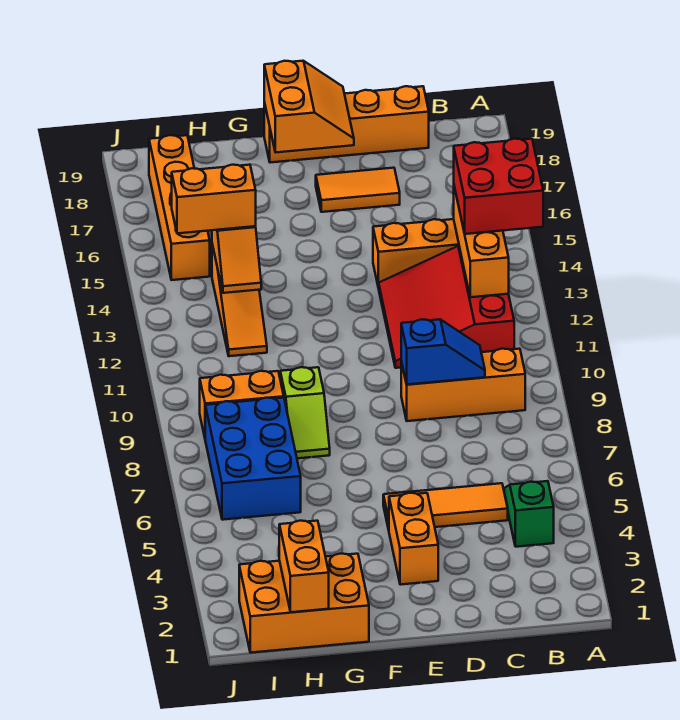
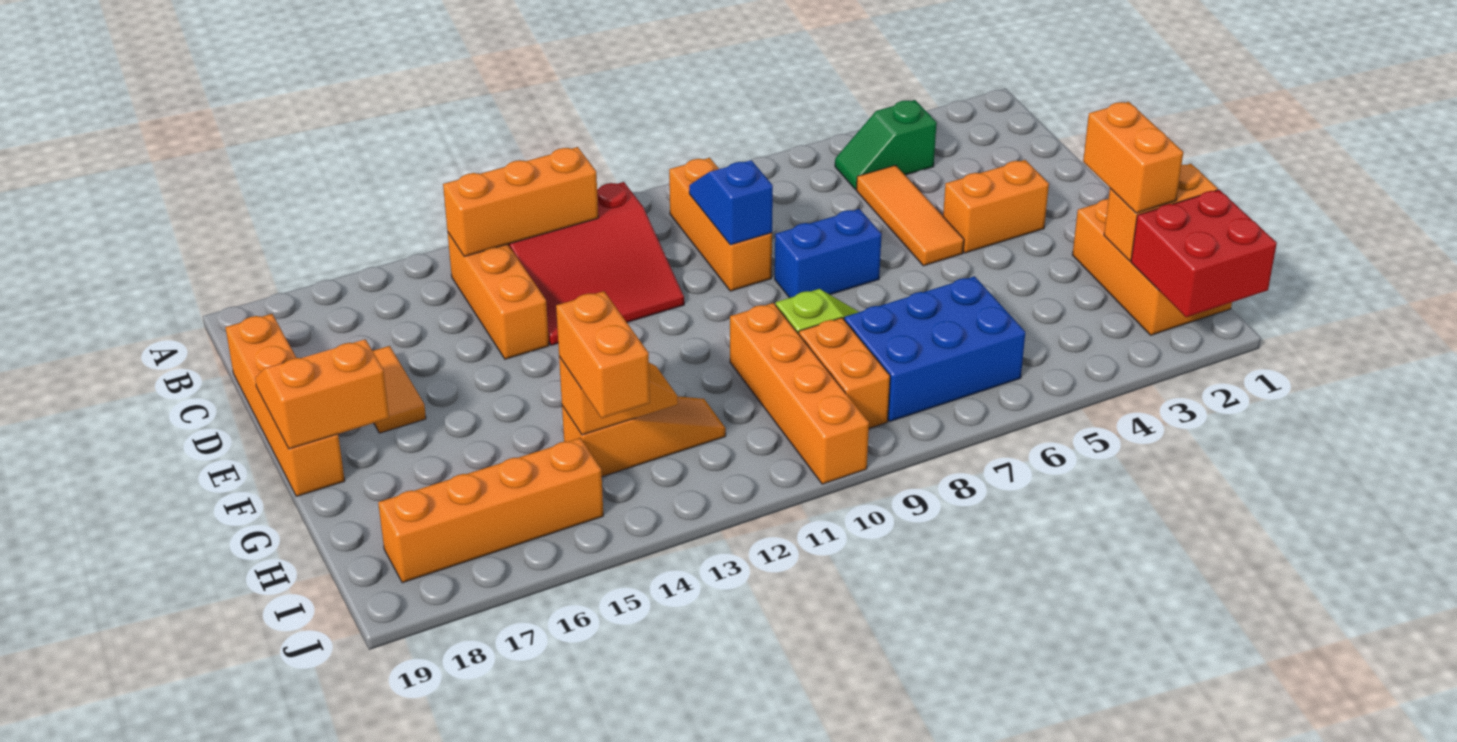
red 2x2 brick [454,139,543,234] -> red 2x2 brick moved to [1131,190,1277,317]
none -> blue 1x2 brick [775,209,882,298]
none -> orange 1x2 brick [1083,102,1183,213]
none -> orange 1x4 brick [730,303,869,484]

